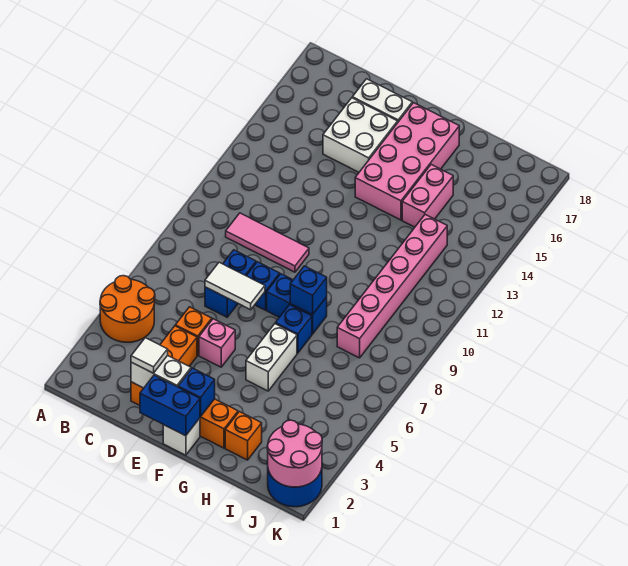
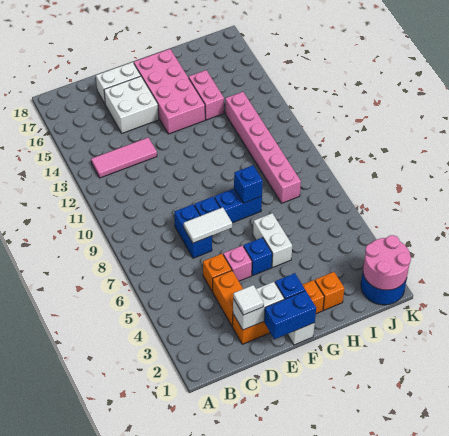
orange 2x2 round brick [100,276,155,342] -> none
pink 1x3 tile [226,213,309,272] -> pink 1x3 tile moved to [91,137,157,178]
blue 1x1 brick [275,305,312,353] -> blue 1x1 brick moved to [244,238,272,275]

